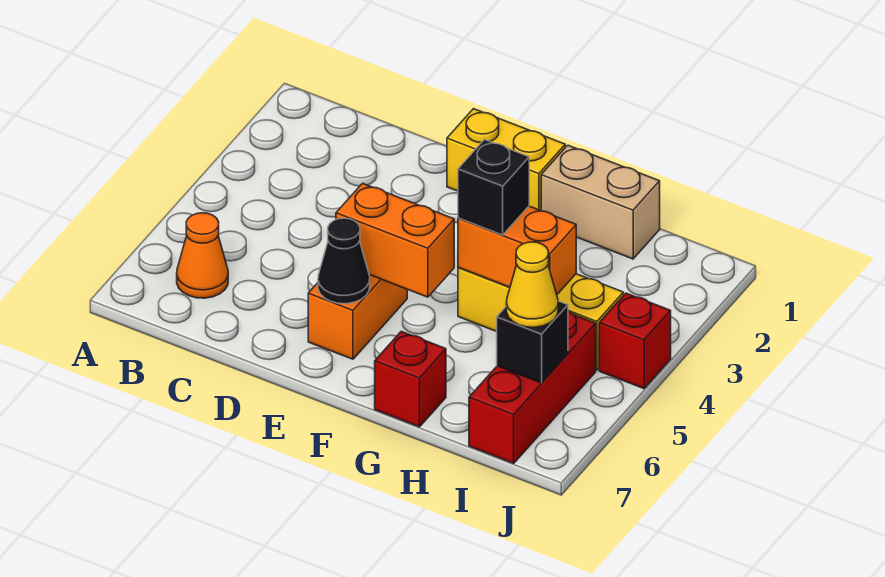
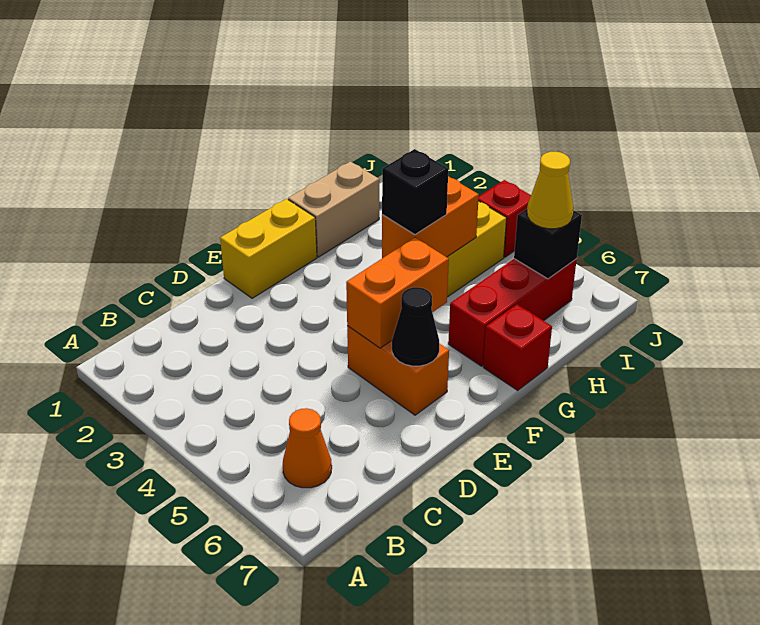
red 1x3 brick [469,311,596,463] -> red 1x3 brick turned to [448,259,577,366]

